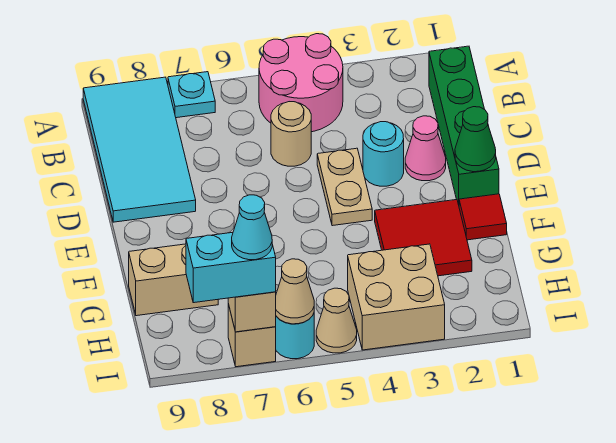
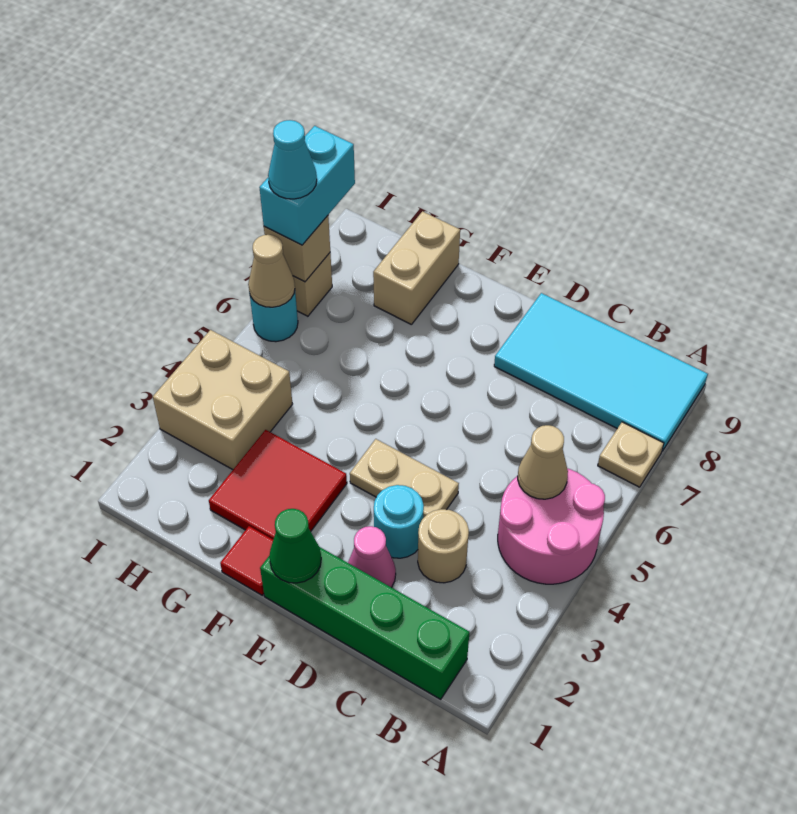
cyan 1x1 plate [168,72,215,118] -> tan 1x1 plate [598,422,664,487]
tan 1x1 round brick [271,102,311,166] -> tan 1x1 round brick moved to [418,509,469,583]
tan 1x1 cone [316,288,357,353] -> tan 1x1 cone moved to [518,425,568,499]

